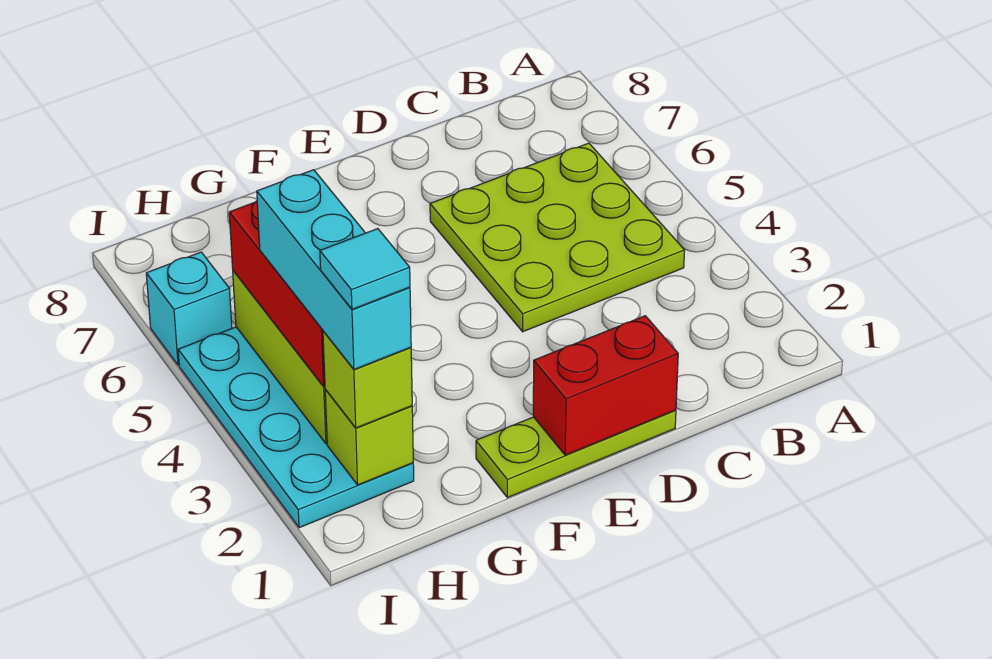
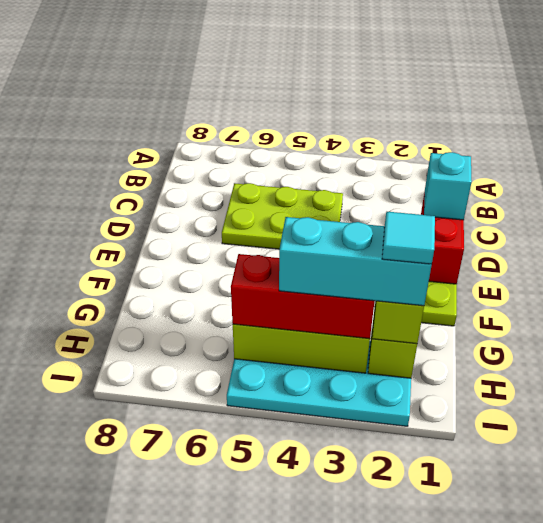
lime 3x3 plate [430,143,685,332] -> lime 2x3 plate [222,183,343,249]
cyan 1x1 brick [146,252,232,365] -> cyan 1x1 brick moved to [424,152,472,220]

